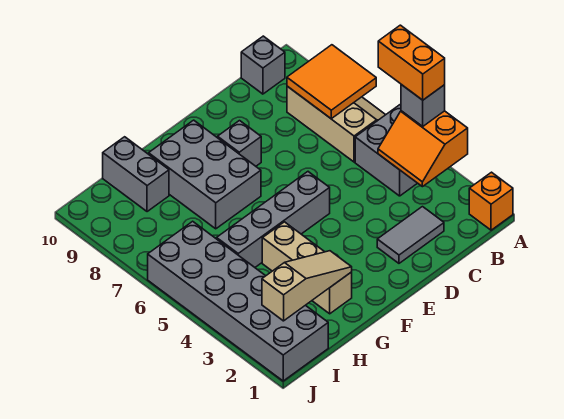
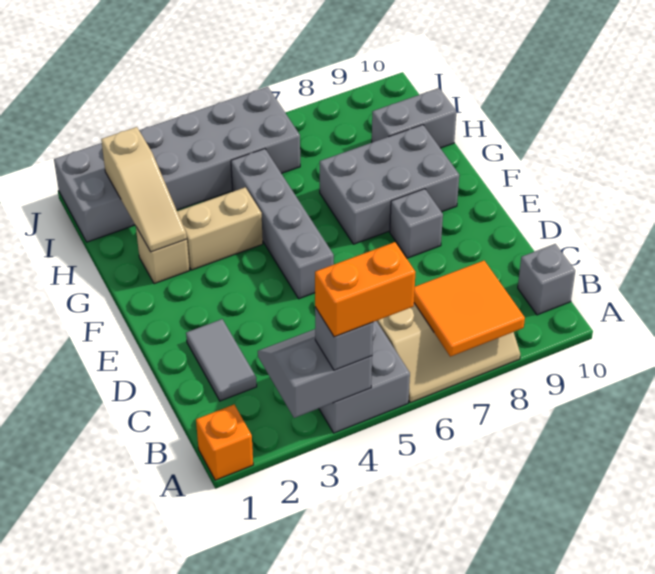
orange 2x2 slope [378,111,468,187] -> grey 2x2 slope [258,329,372,418]

